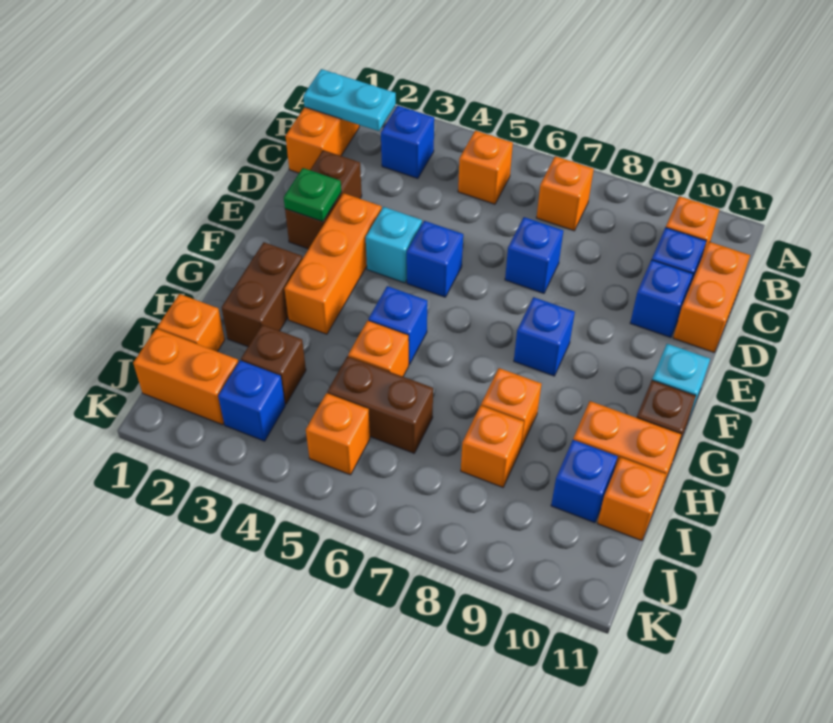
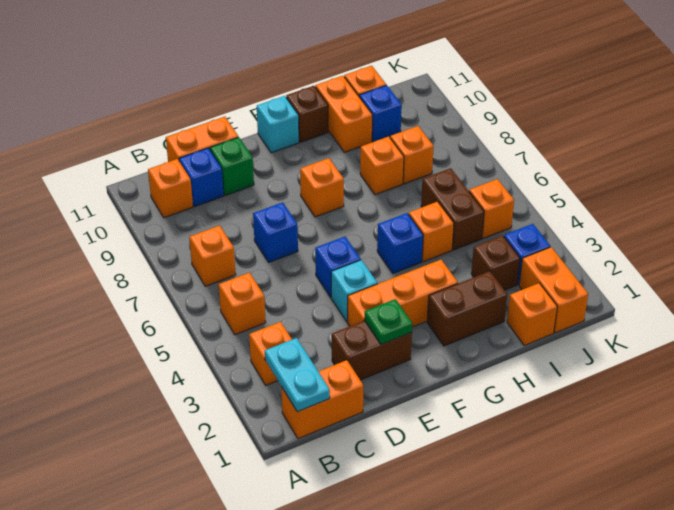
blue 1x1 brick [381,106,434,178] -> orange 1x1 brick [249,322,292,385]
blue 1x1 brick [630,260,693,337] -> green 1x1 brick [210,137,254,195]
blue 1x1 brick [514,297,575,376] -> orange 1x1 brick [300,158,344,217]

